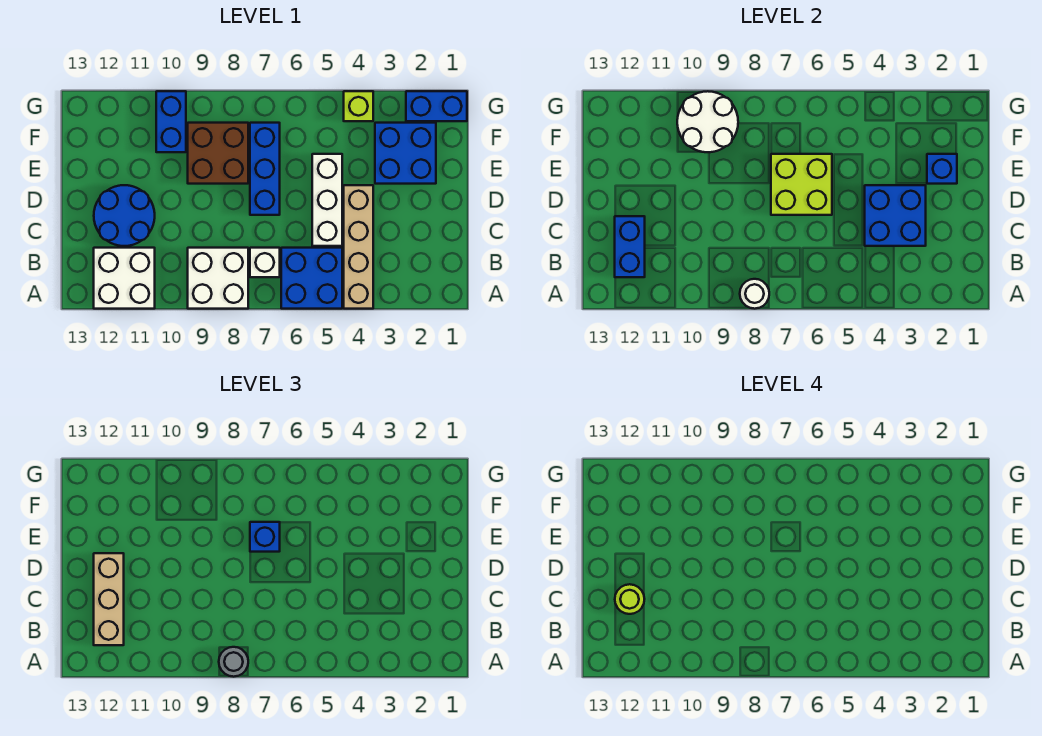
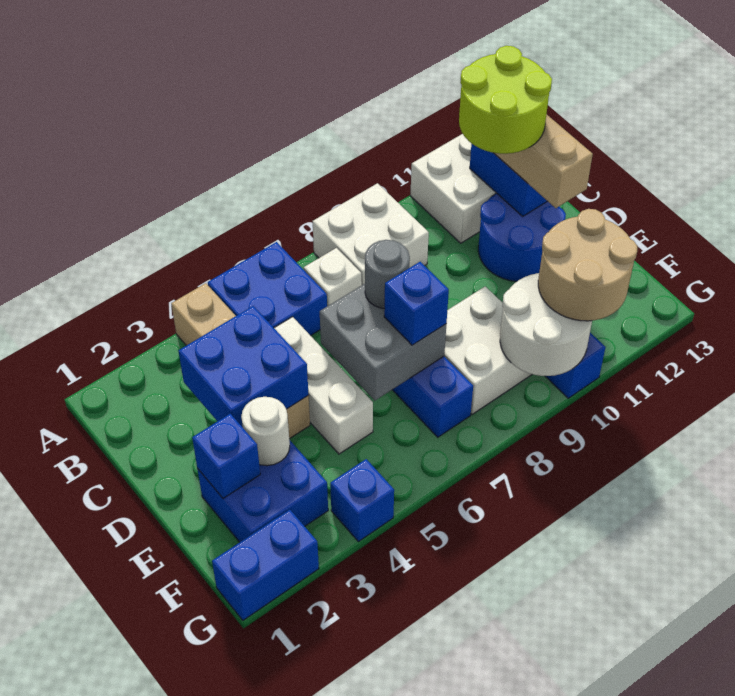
white 1x1 round brick [740,279,769,309] -> white 1x1 round brick moved to [241,397,290,466]
grey 1x1 round brick [219,647,248,677] -> grey 1x1 round brick moved to [365,240,410,309]
lime 1x1 round brick [615,584,644,614] -> lime 2x2 round brick [459,46,552,154]
lime 2x2 brick [771,154,832,215] -> grey 2x2 brick [320,284,446,400]
brown 2x2 brick [188,123,248,184] -> white 2x2 brick [444,286,532,414]
none -> tan 2x2 round brick [538,209,637,321]
lime 1x1 brick [344,91,373,121] -> blue 1x1 brick [330,459,394,542]

